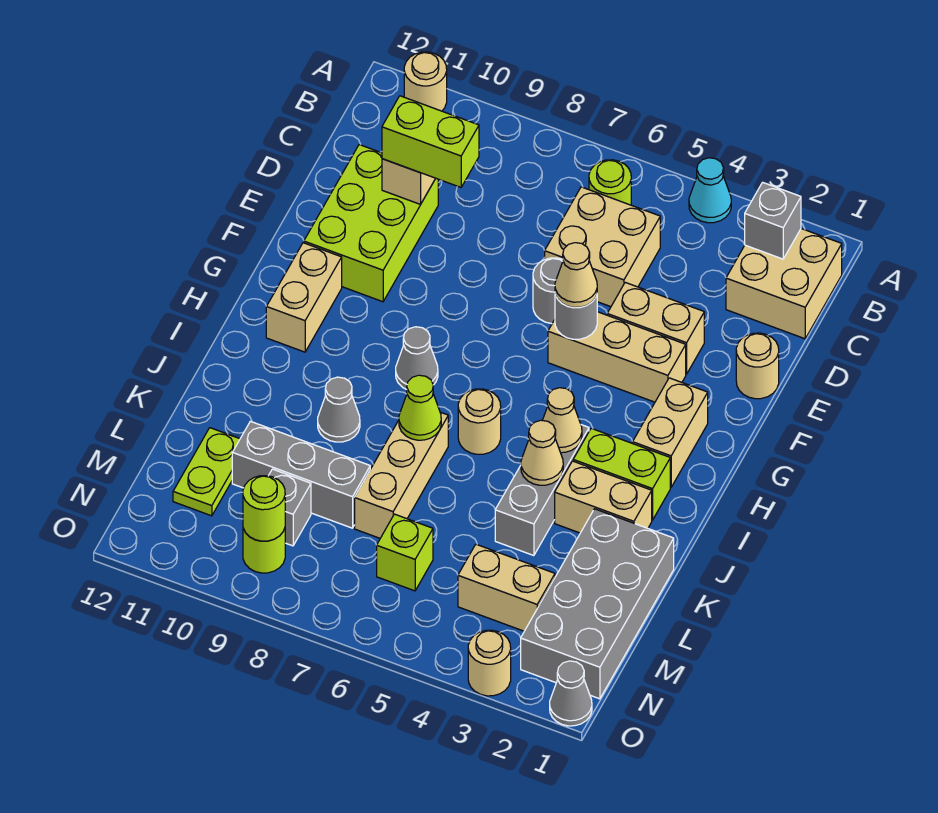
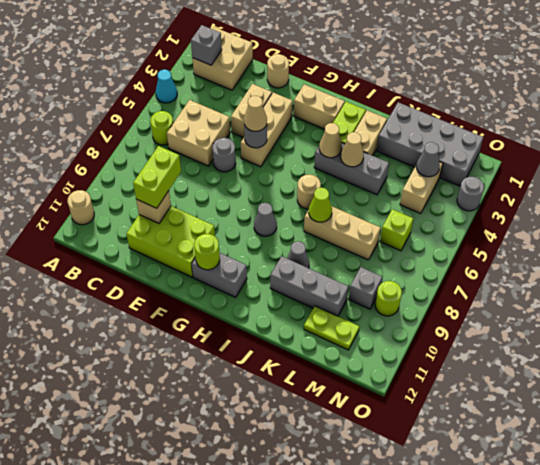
tan 1x2 brick [266,243,342,352] -> grey 1x2 brick [192,253,247,297]
grey 1x3 brick [232,421,370,528] -> grey 1x3 brick turned to [270,256,349,316]
lime 1x1 round brick [243,476,285,541] -> lime 1x1 round brick moved to [194,234,220,270]
grey 1x1 cone [550,661,592,726] -> grey 1x1 cone moved to [416,142,440,177]
tan 1x1 round brick [468,630,511,696] -> grey 1x1 round brick [457,177,484,211]

